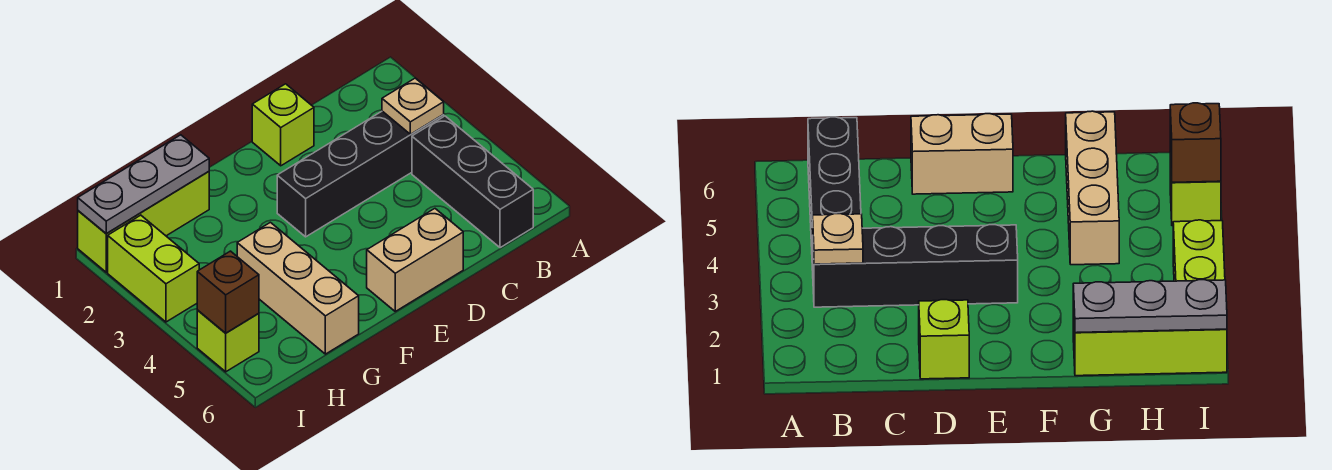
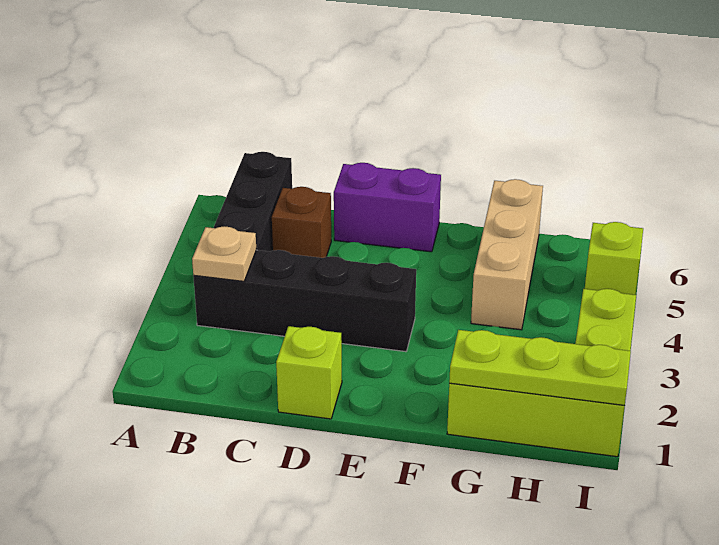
tan 1x2 brick [367,209,463,311] -> purple 1x2 brick [334,163,441,252]
grey 1x3 plate [78,135,209,234] -> lime 1x3 plate [449,330,631,406]
brown 1x1 brick [197,251,259,333] -> brown 1x1 brick moved to [272,187,331,258]

